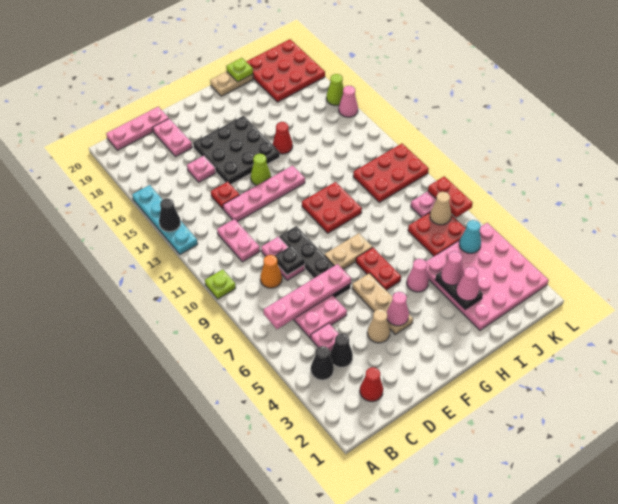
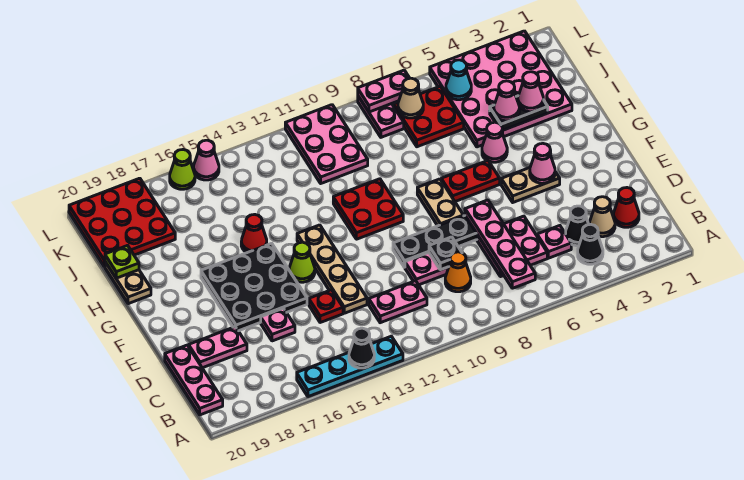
lime 1x1 plate [205,269,236,299] -> none
pink 1x4 plate [223,166,305,222] -> tan 1x4 plate [297,225,367,313]
tan 1x1 cone [367,309,390,343] -> tan 1x1 cone moved to [590,197,615,237]
tan 1x3 plate [352,273,413,334] -> tan 1x2 plate [501,168,560,202]
red 2x3 plate [353,144,429,202] -> pink 2x3 plate [285,105,368,183]
red 1x2 plate [428,176,473,217] -> pink 1x2 plate [358,70,410,112]

